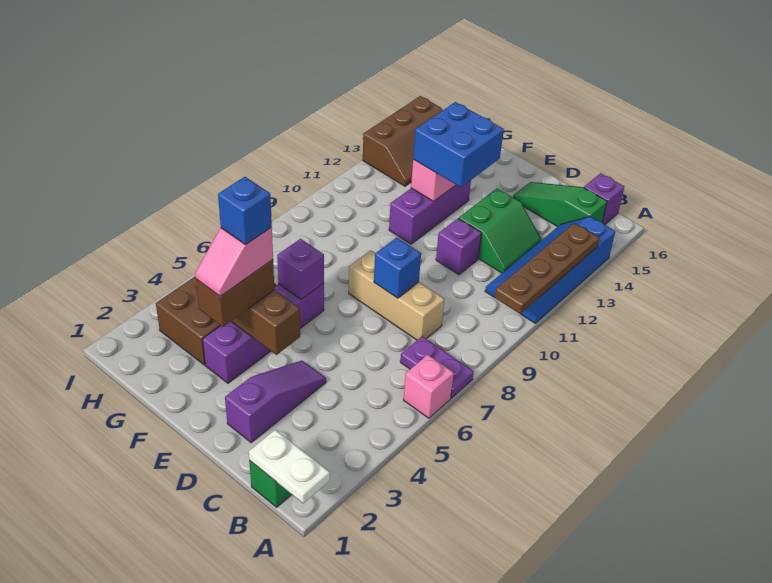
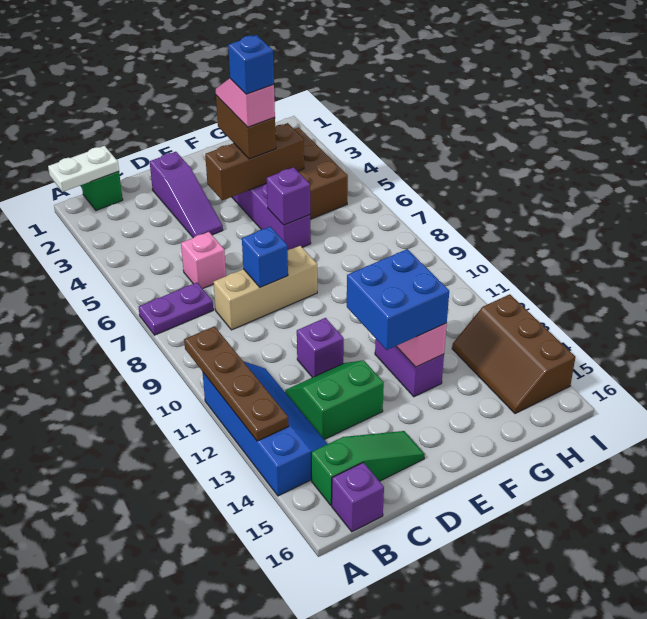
pink 1x1 brick [404,355,454,418] -> pink 1x1 brick moved to [181,232,226,289]
green 2x2 slope [459,188,541,273] -> green 2x2 slope turned to [285,360,384,440]
purple 1x3 brick [389,180,471,244] -> purple 1x2 brick [375,339,444,397]

